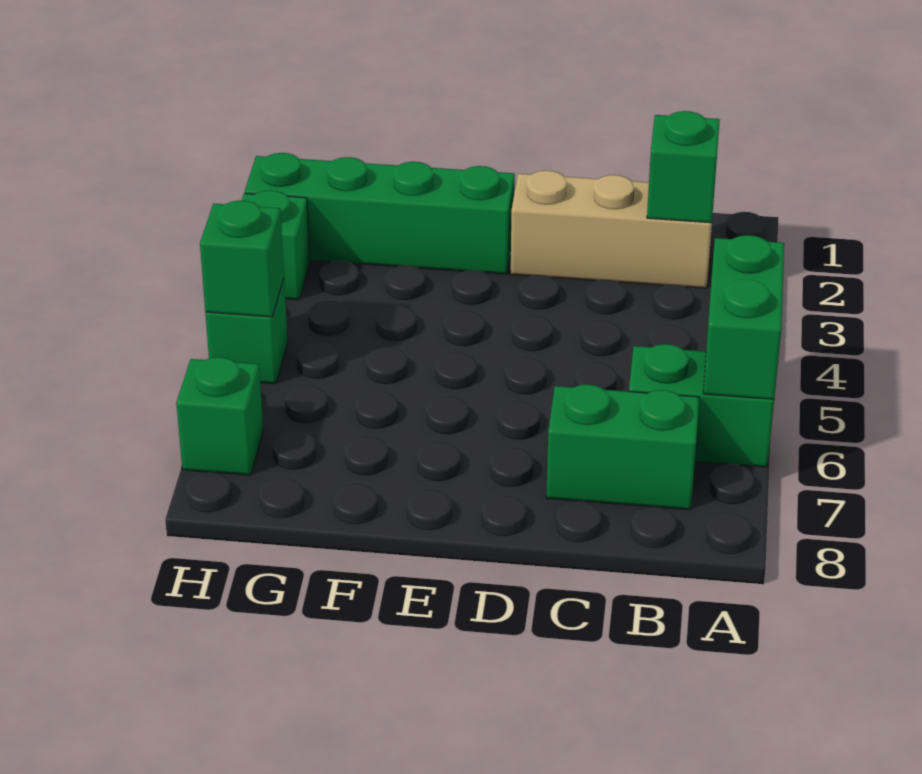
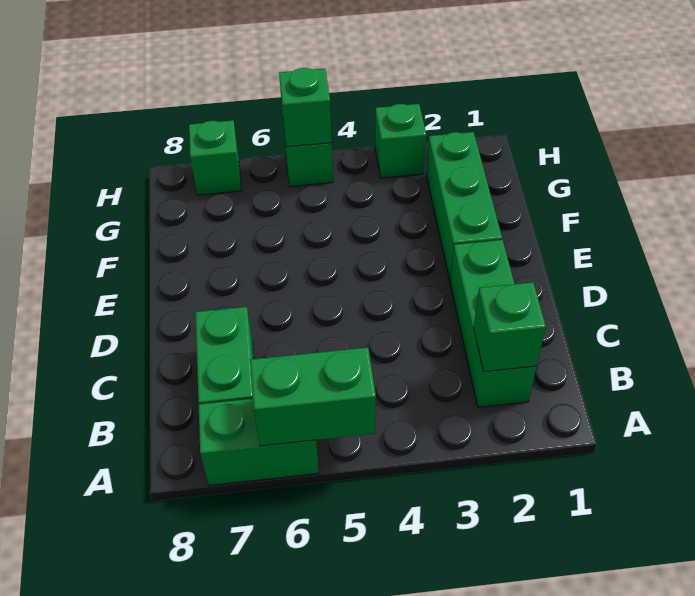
green 1x2 brick [629,344,774,467] -> green 1x2 brick turned to [199,399,319,486]
tan 1x3 brick [510,170,712,288] -> green 1x3 brick [450,240,537,407]
green 1x4 brick [245,153,515,274] -> green 1x3 brick [426,132,502,279]

